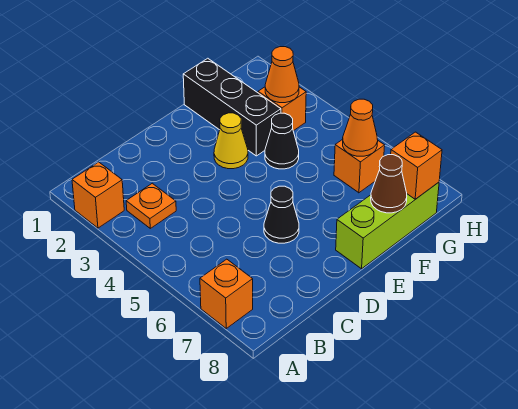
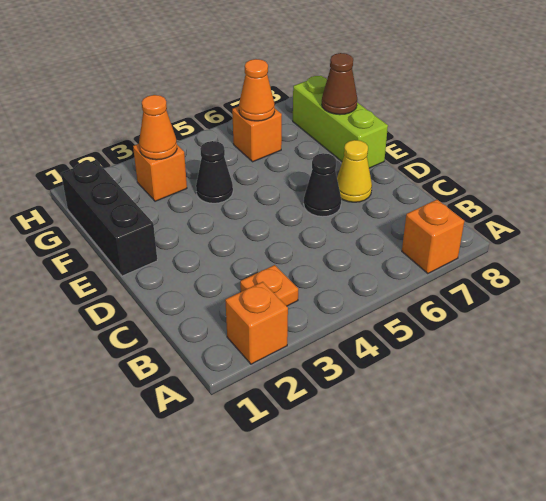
yellow 1x1 cone [214,113,248,169] -> yellow 1x1 cone moved to [337,140,372,202]
black 1x3 brick [183,58,281,156] -> black 1x3 brick turned to [61,160,157,276]
orange 1x1 brick [391,132,442,199] -> none

